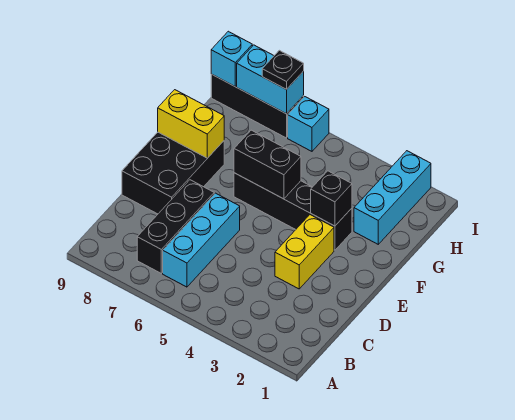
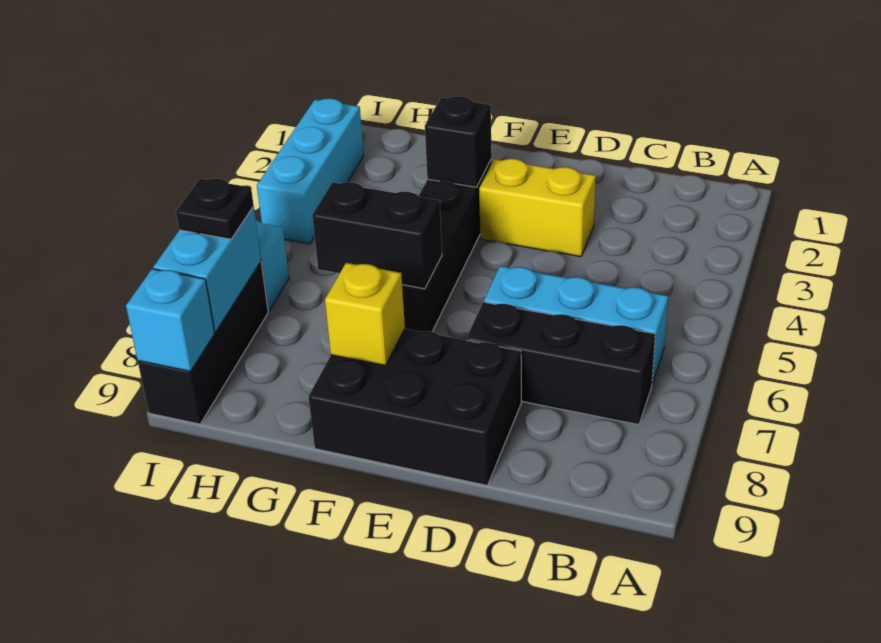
black 1x2 brick [234,130,301,199] -> black 1x2 brick turned to [312,182,442,289]
yellow 1x2 brick [158,90,224,158] -> yellow 1x1 brick [325,263,405,366]
cyan 1x3 brick [354,151,431,244] -> cyan 1x3 brick turned to [257,98,364,244]

